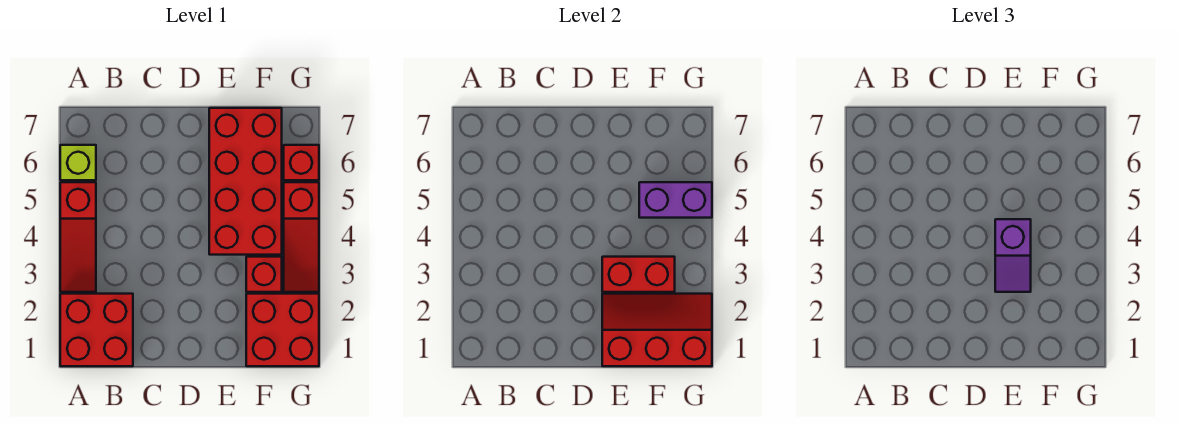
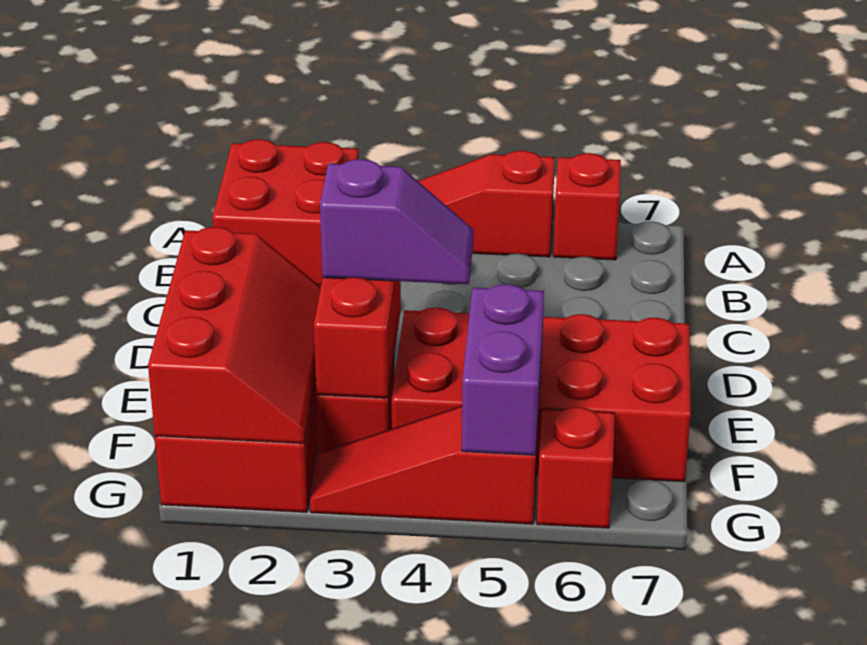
lime 1x1 brick [60,145,96,180] -> red 1x1 brick [553,153,621,260]
purple 1x2 slope [995,219,1031,292] -> purple 1x2 slope turned to [320,159,474,284]

